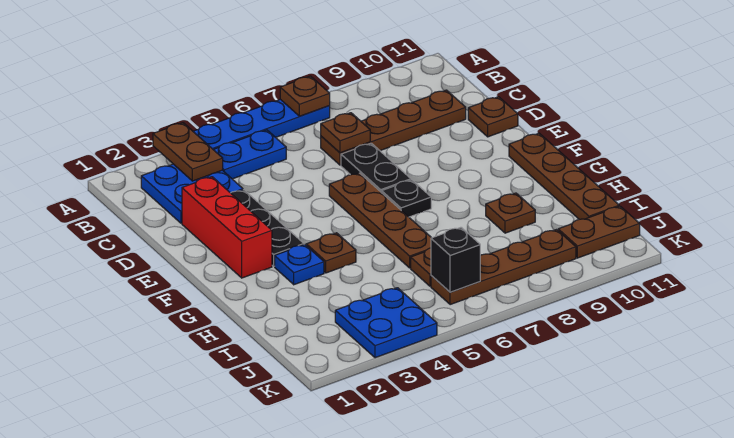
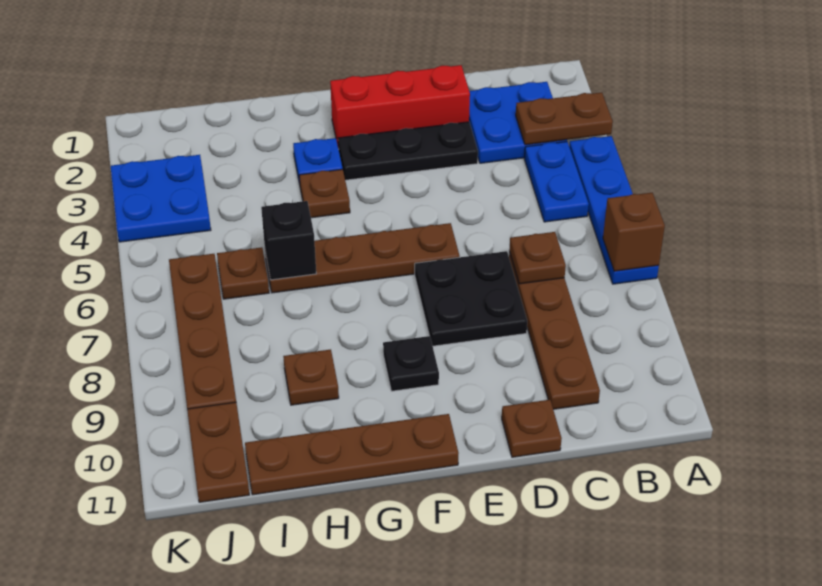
brown 1x1 plate [280,76,330,116] -> brown 1x1 brick [603,193,665,271]
black 1x2 plate [341,143,411,193] -> black 2x2 plate [415,251,527,346]
black 1x1 plate [382,180,431,217] -> black 1x1 plate moved to [383,336,439,391]
black 1x1 brick [431,227,480,292] -> black 1x1 brick moved to [261,201,316,280]

